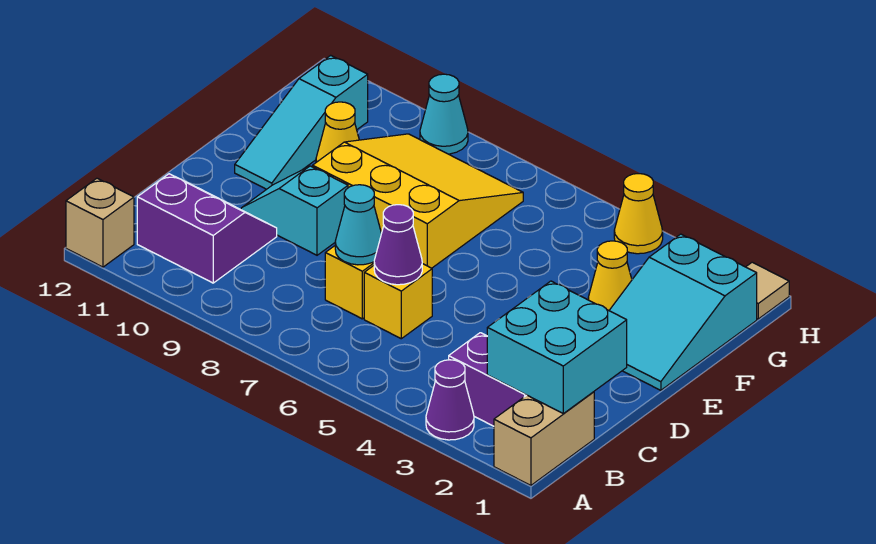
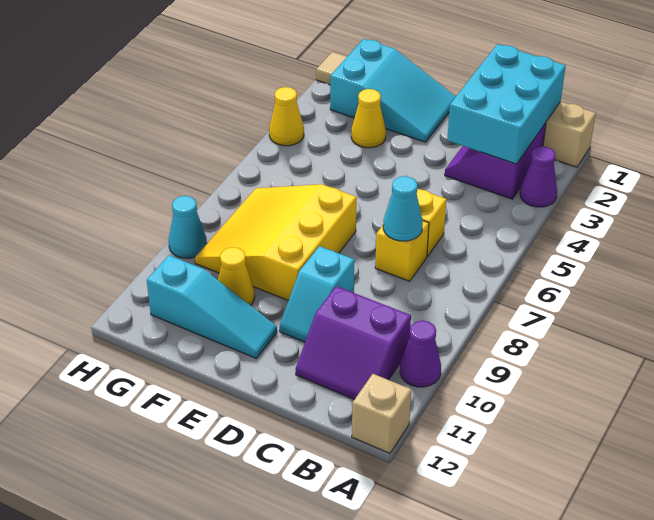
cyan 2x2 brick [487,281,627,413] -> cyan 2x3 brick [447,44,566,164]
purple 2x2 slope [137,174,277,283] -> purple 2x2 slope turned to [296,286,411,399]
purple 1x1 cone [374,205,422,285] -> purple 1x1 cone moved to [400,321,441,387]

